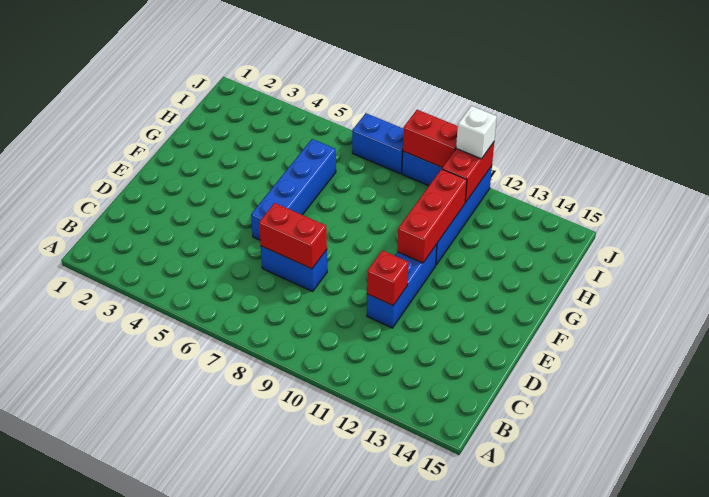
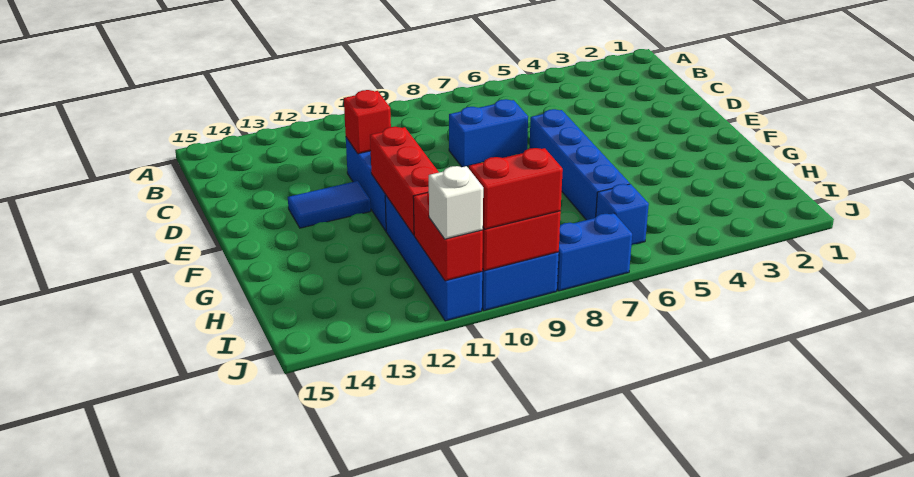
red 1x2 brick [259,203,327,269] -> red 1x2 brick moved to [469,148,563,229]
none -> blue 1x2 tile [288,181,371,228]
none -> blue 1x1 brick [596,184,649,245]

